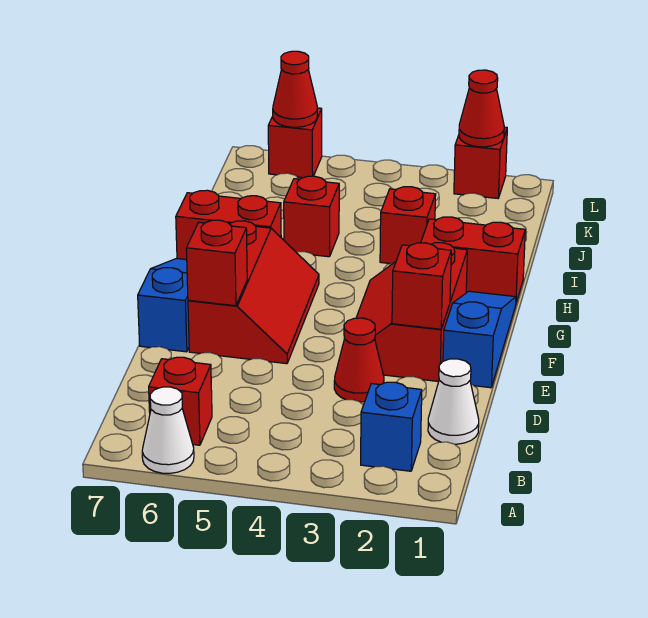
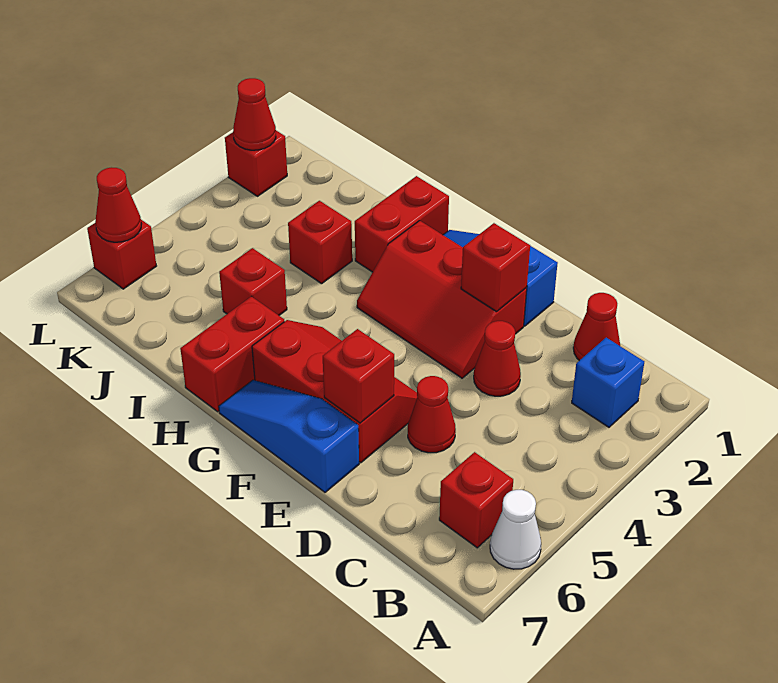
white 1x1 cone [428,359,479,444] -> red 1x1 cone [573,293,620,361]
none -> red 1x1 cone [408,376,456,453]

